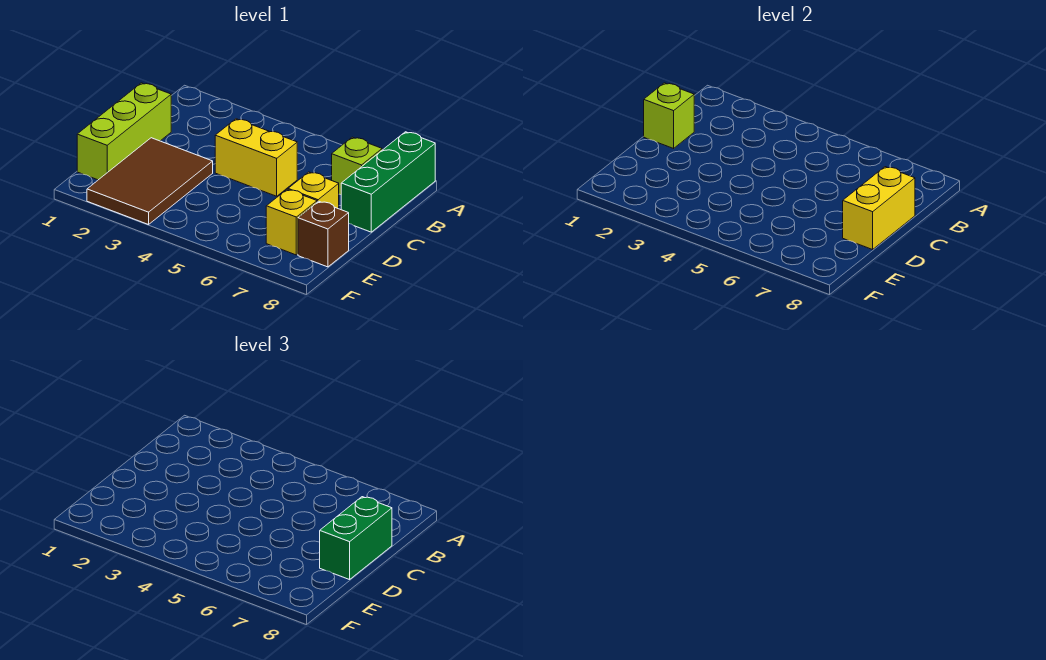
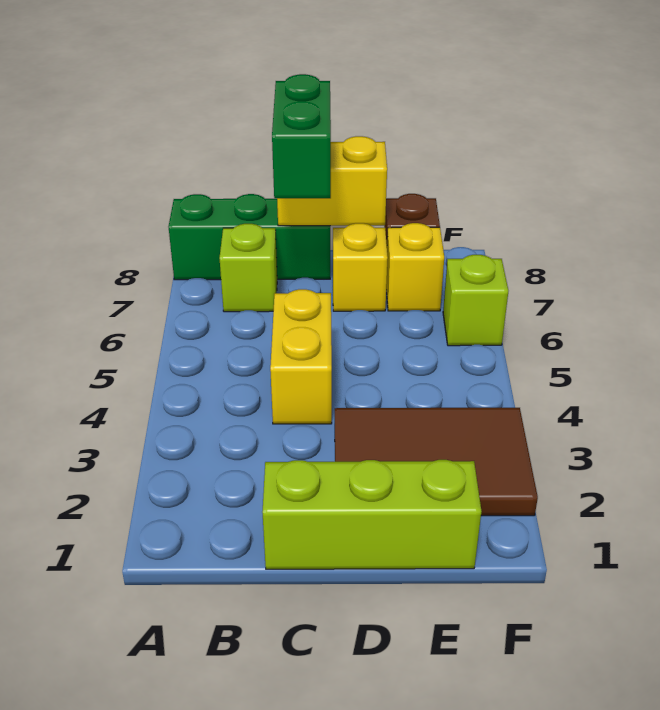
lime 1x1 brick [644,83,694,148] -> lime 1x1 brick moved to [443,255,508,346]
green 1x2 brick [320,497,392,580] -> green 1x2 brick turned to [272,74,331,198]

